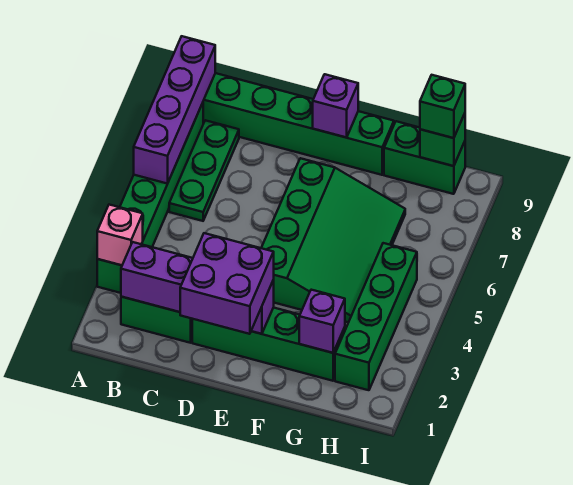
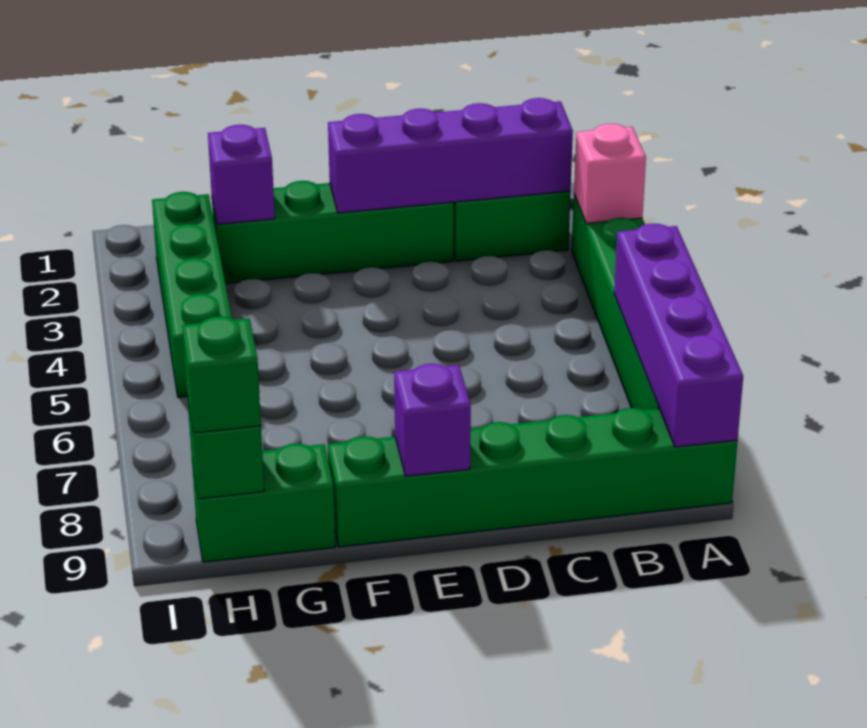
green 1x3 plate [169,120,239,221] -> none
purple 2x2 brick [180,233,274,334] -> none
green 3x4 slope [262,158,405,322] -> none

